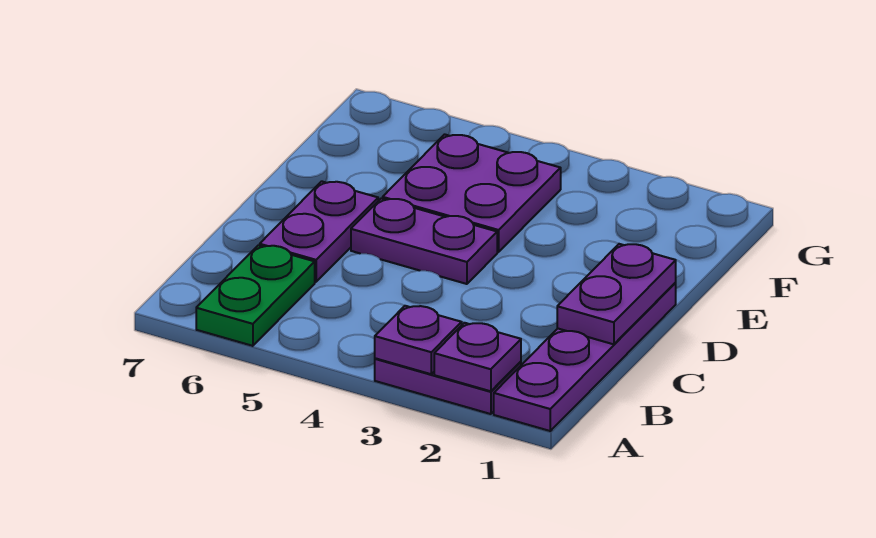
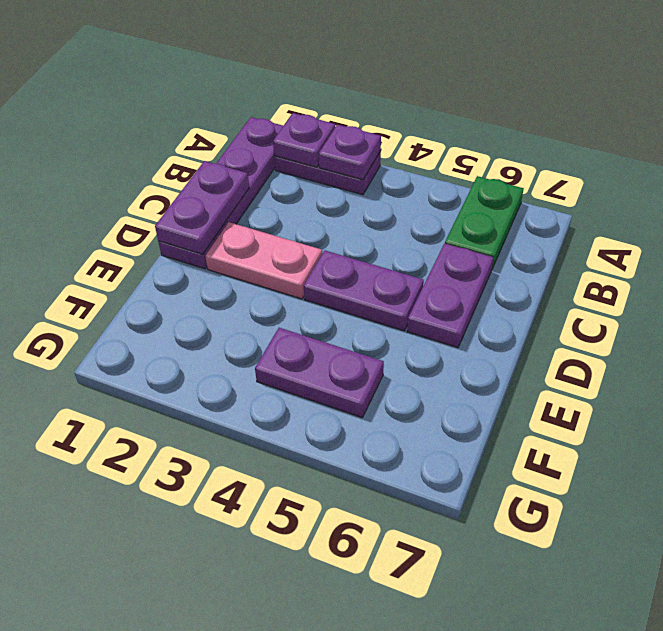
none -> pink 1x2 plate [205,222,322,299]
purple 2x2 plate [383,134,561,252] -> purple 1x2 plate [255,328,384,417]

